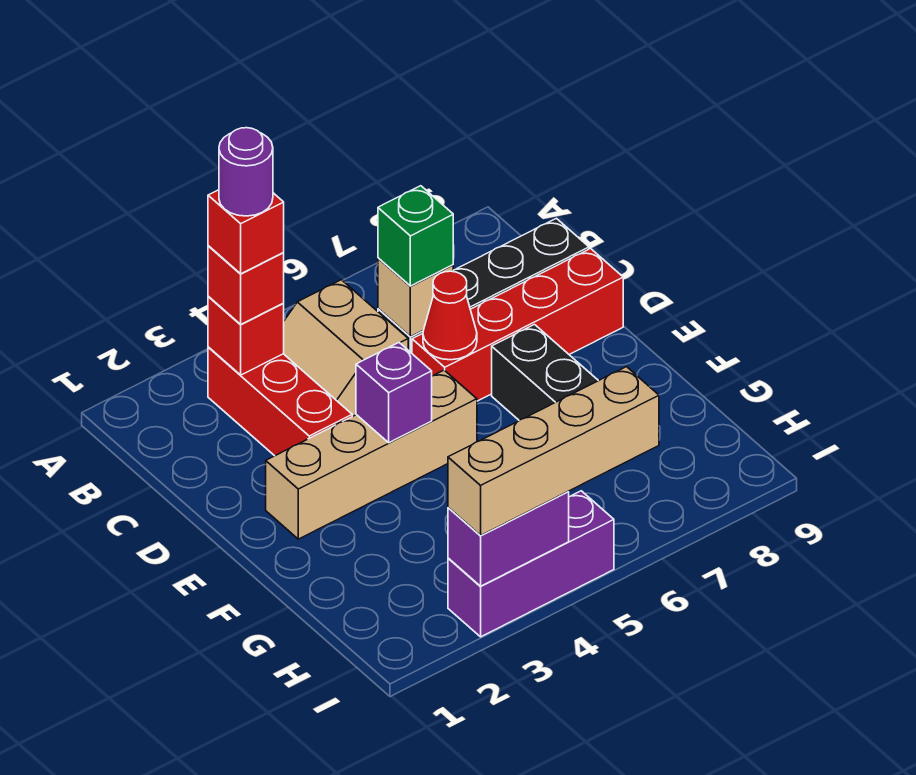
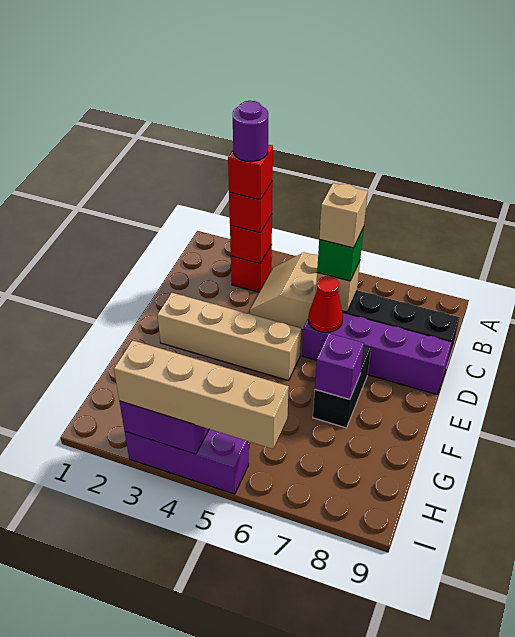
red 1x3 brick [208,347,352,456] -> red 1x1 brick [231,245,272,292]
none -> tan 1x1 brick [319,183,368,248]
red 1x4 brick [412,249,623,401] -> purple 1x4 brick [302,312,452,395]
purple 1x1 brick [356,343,432,443] -> purple 1x1 brick moved to [315,333,364,400]

